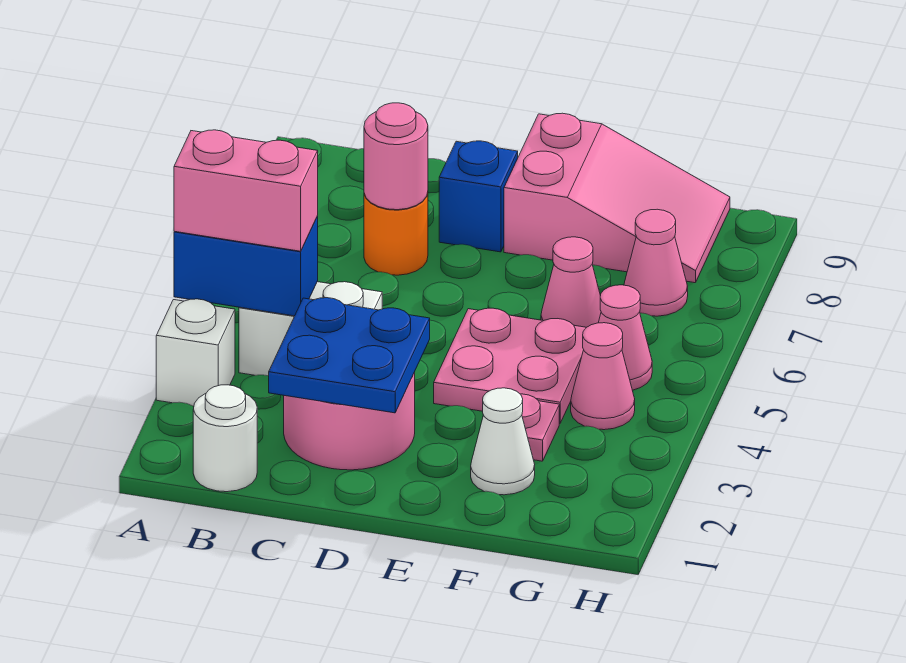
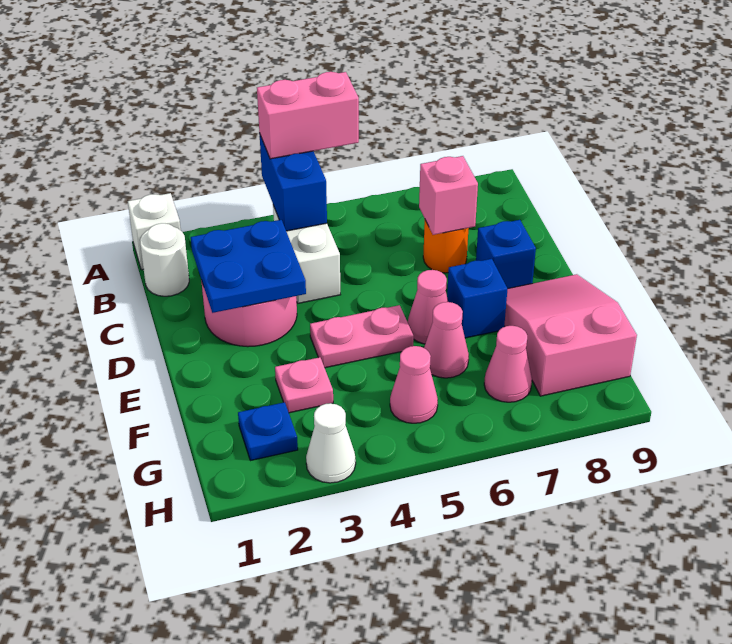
white 1x1 brick [156,299,235,406] -> white 1x1 brick moved to [128,193,181,270]
pink 1x2 brick [174,130,318,251] -> pink 1x2 brick turned to [257,72,359,159]
pink 1x1 round brick [364,103,428,210] -> pink 1x1 brick [419,156,478,235]
pink 2x2 plate [434,308,586,423] -> pink 1x2 plate [310,305,414,368]
none -> blue 1x1 brick [447,259,508,338]
pink 2x3 slope [504,113,730,283] -> pink 2x3 slope turned to [504,274,637,396]
white 1x1 cone [471,388,535,495] -> white 1x1 cone moved to [306,403,356,483]
none -> blue 1x1 plate [238,402,298,461]
pink 1x1 cone [571,323,635,430] -> pink 1x1 cone moved to [408,270,448,344]

